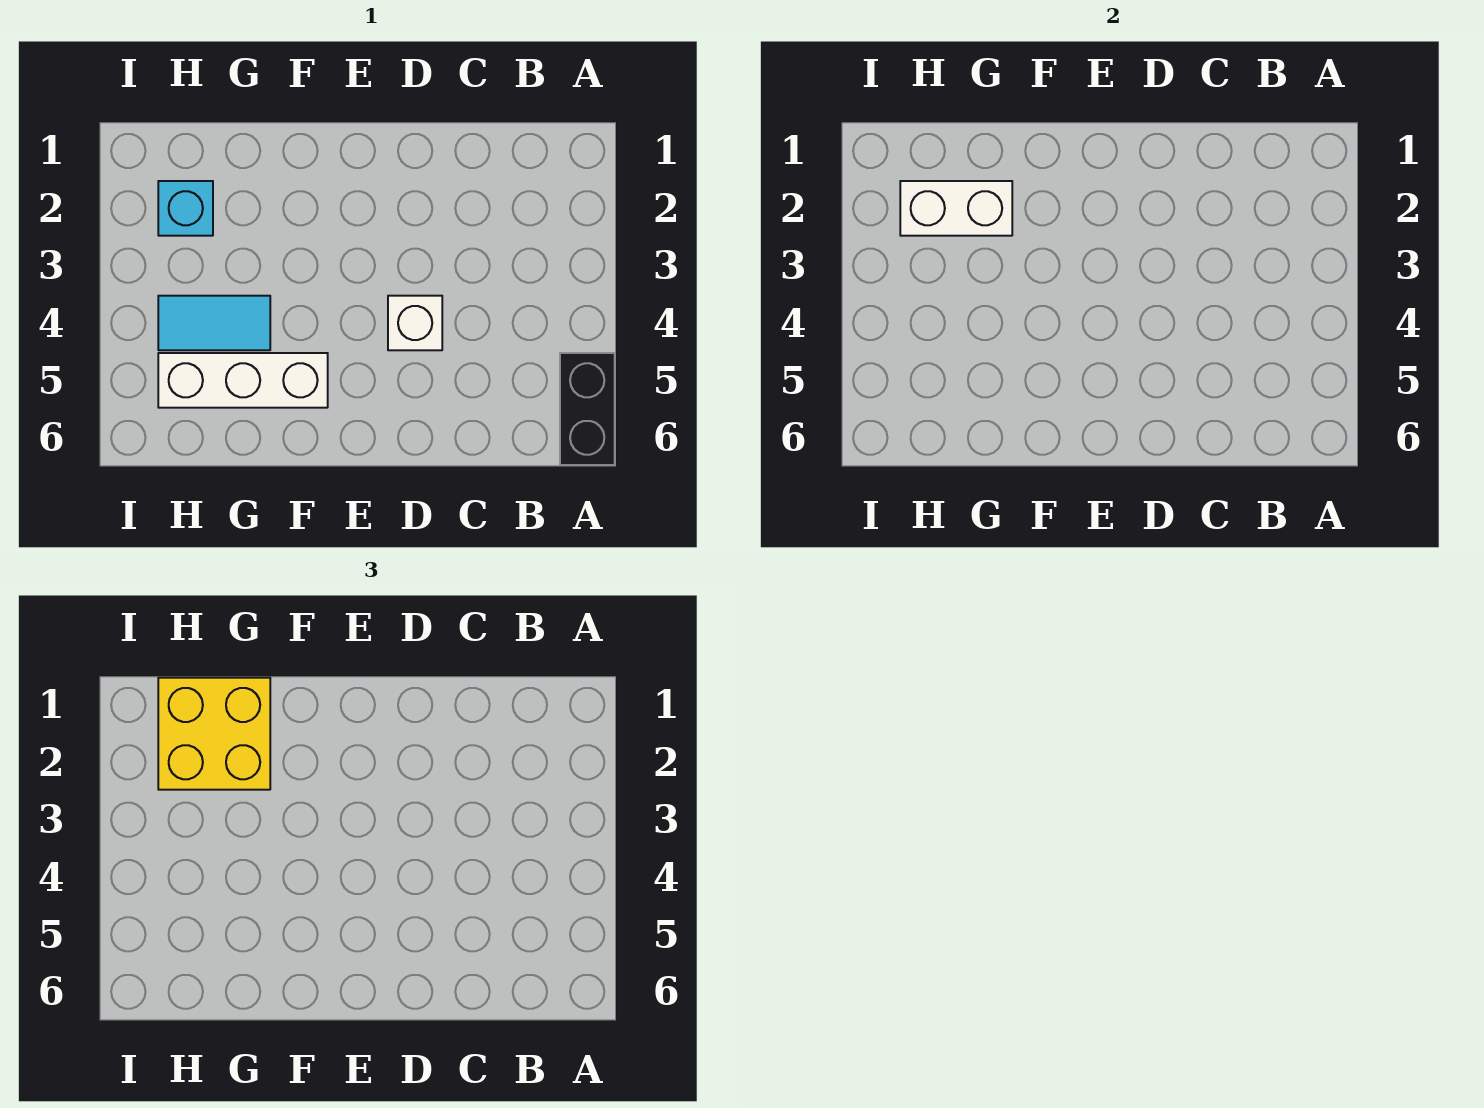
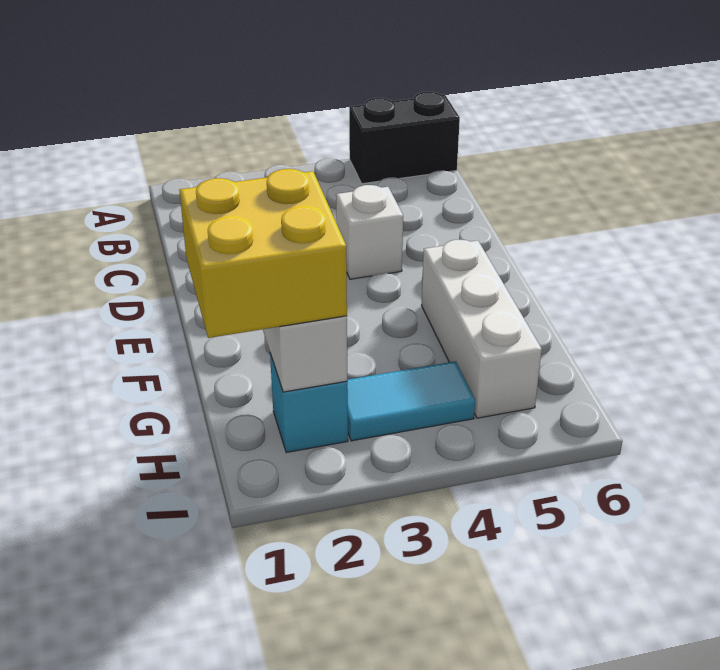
cyan 1x2 tile [158,296,270,350] -> cyan 1x2 tile turned to [347,361,475,441]

